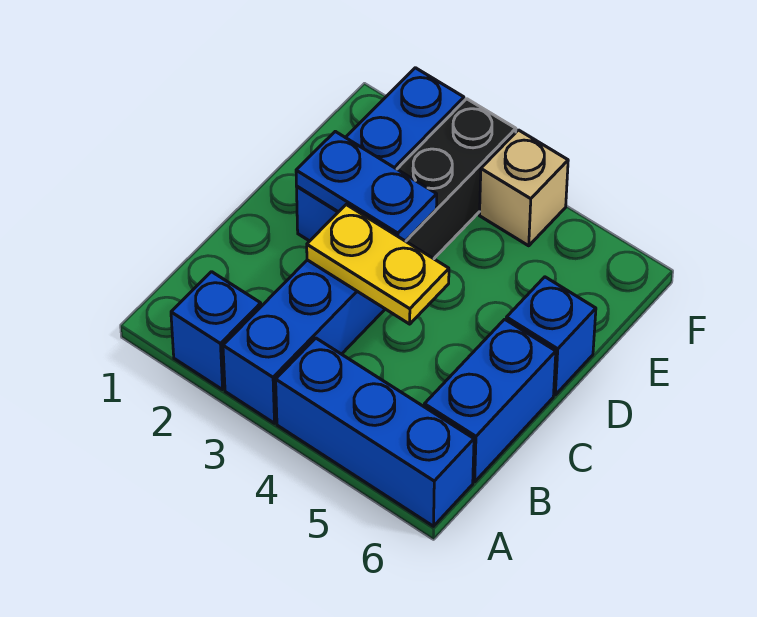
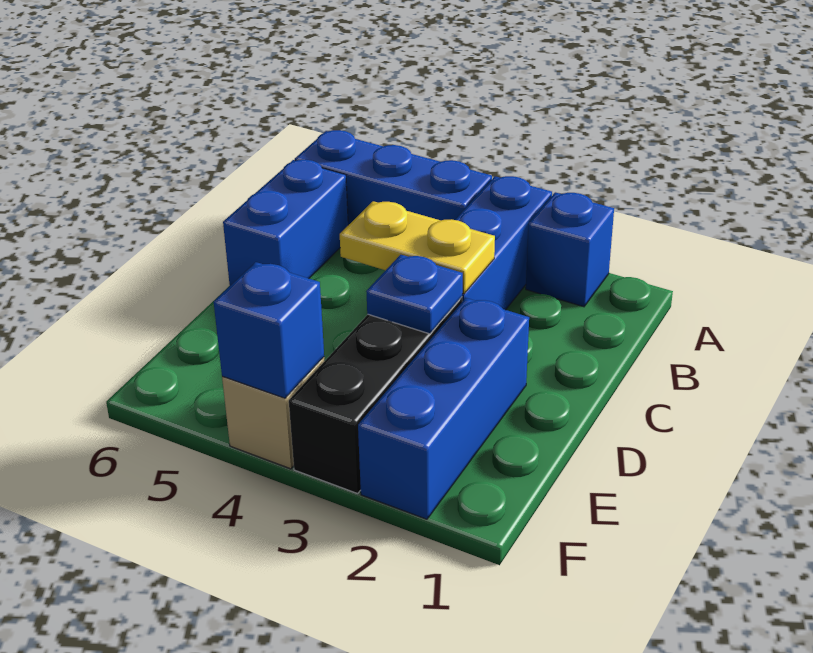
blue 1x2 plate [296,131,437,241] -> blue 1x1 plate [366,255,463,334]
blue 1x1 brick [506,277,596,395] -> blue 1x1 brick moved to [214,262,324,398]

